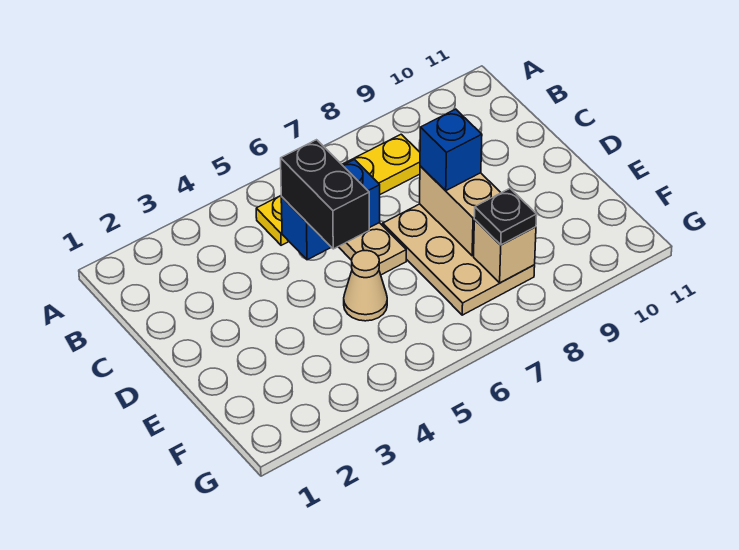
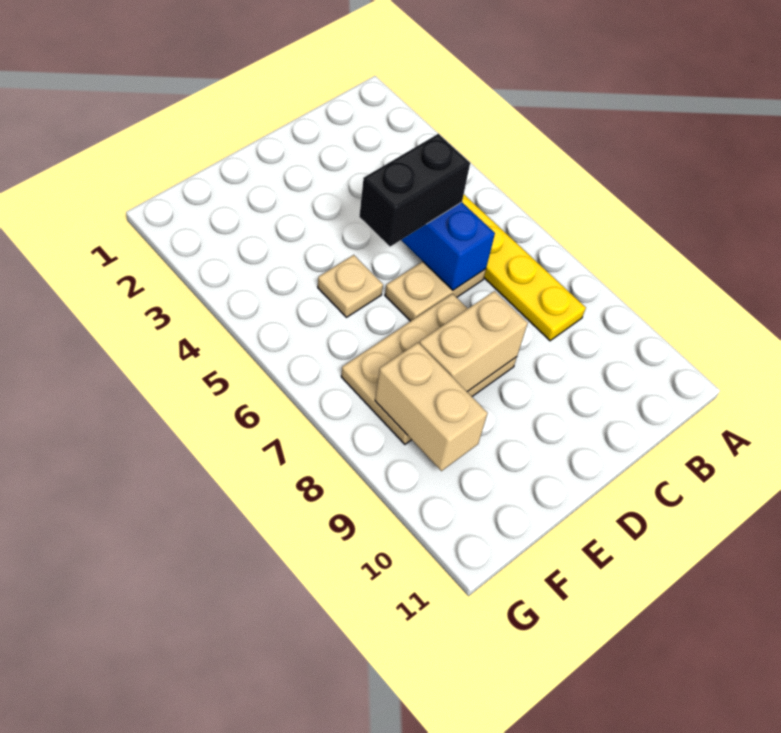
blue 1x1 brick [420,109,482,191] -> none
tan 1x1 cone [344,251,387,321] -> tan 1x1 plate [318,255,383,317]
tan 1x1 brick [474,220,536,283] -> tan 1x2 brick [375,343,488,471]
black 1x1 plate [474,189,537,245] -> none

